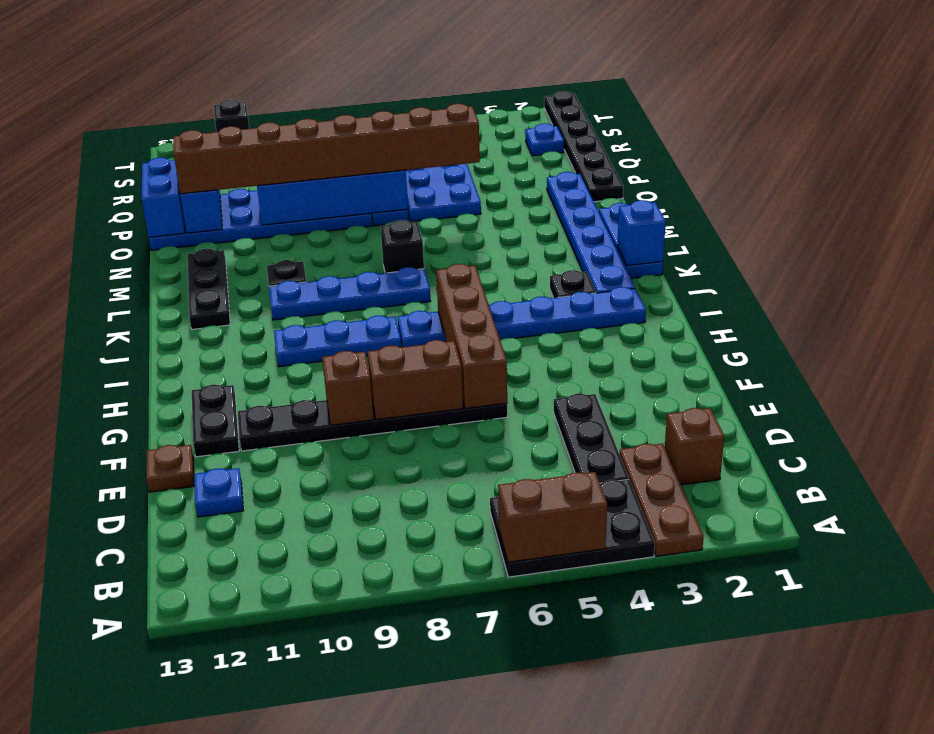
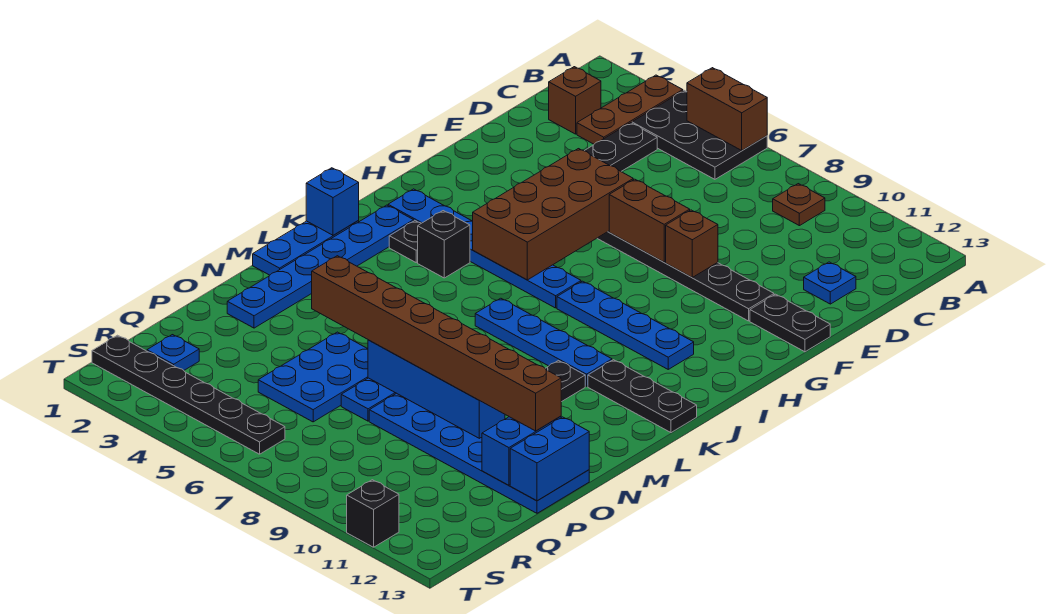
brown 1x1 plate [146,445,194,492] -> brown 1x1 plate moved to [773,184,825,226]
brown 1x4 brick [436,264,507,408] -> brown 2x4 brick [473,149,633,280]
black 1x2 plate [192,385,239,457] -> black 1x2 plate turned to [750,294,830,352]
blue 1x3 plate [274,316,401,367] -> blue 1x4 plate [557,281,694,369]
black 1x3 plate [187,249,230,329] -> black 1x3 plate turned to [588,360,697,433]
black 1x1 brick [381,220,424,273] -> black 1x1 brick moved to [418,211,470,278]
black 1x6 plate [544,91,623,202] -> black 1x6 plate turned to [92,335,285,454]

